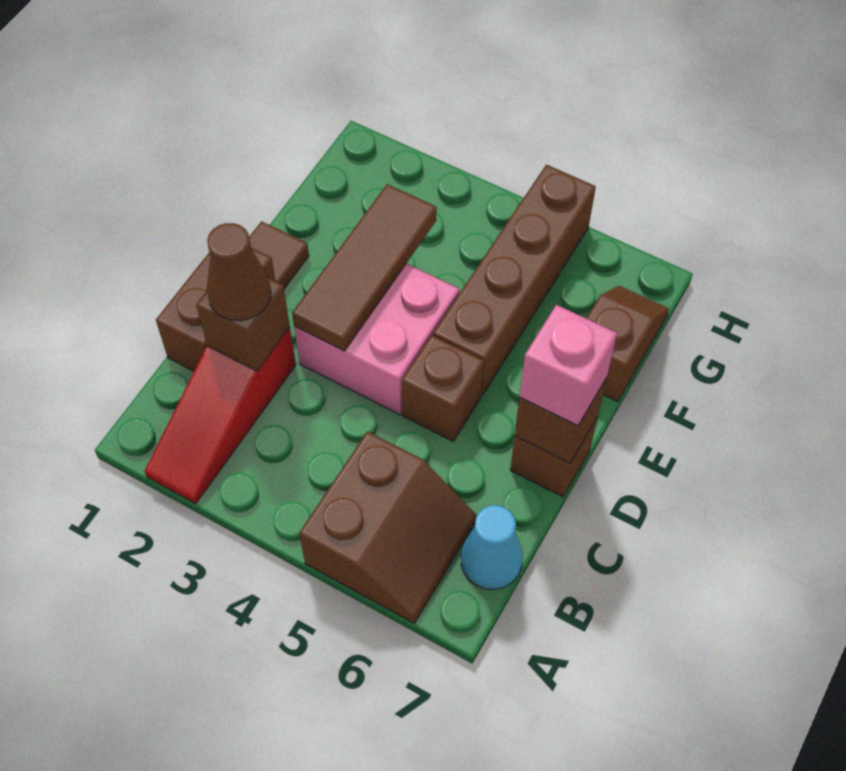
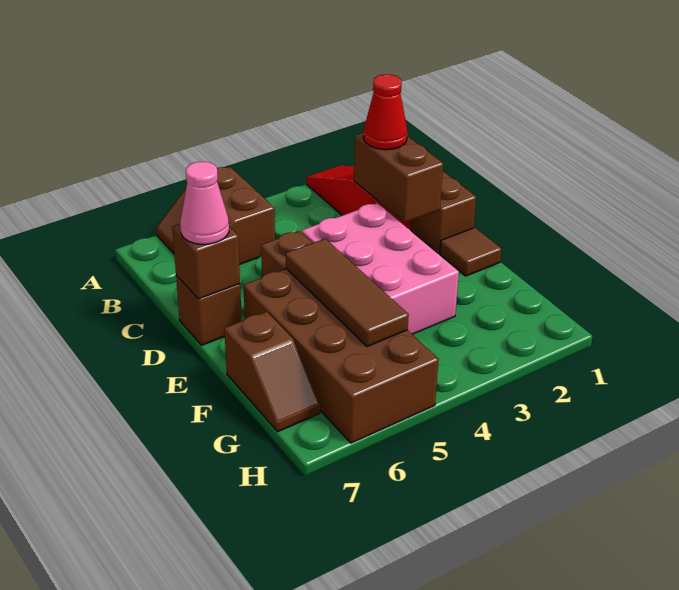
cyan 1x1 cone [461,505,523,590] -> none
brown 1x1 brick [196,278,290,371] -> brown 1x2 brick [354,132,443,223]
brown 1x1 cone [207,223,271,321] -> red 1x1 cone [363,74,407,150]
pink 2x2 brick [294,264,459,414] -> pink 2x3 brick [302,203,459,334]
brown 1x3 tile [292,184,437,351] -> brown 1x3 tile moved to [286,239,409,347]
pink 1x1 brick [520,305,617,425] -> pink 1x1 cone [180,162,229,244]
brown 1x4 brick [433,165,596,395] -> brown 2x4 brick [244,269,439,443]

